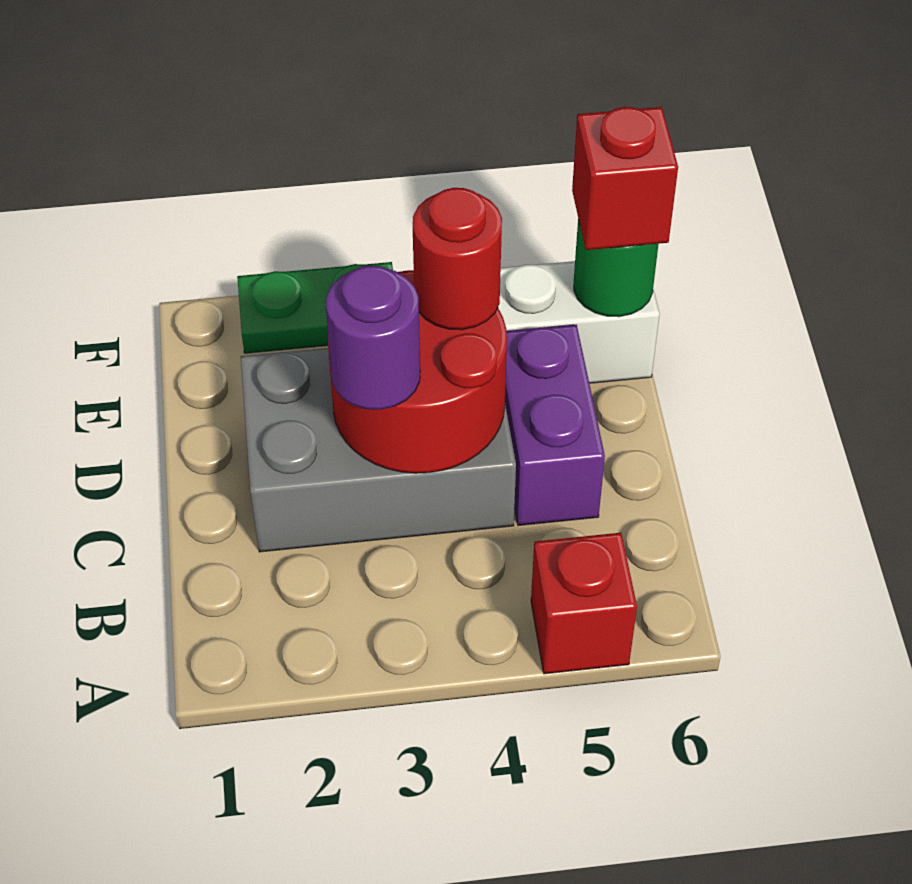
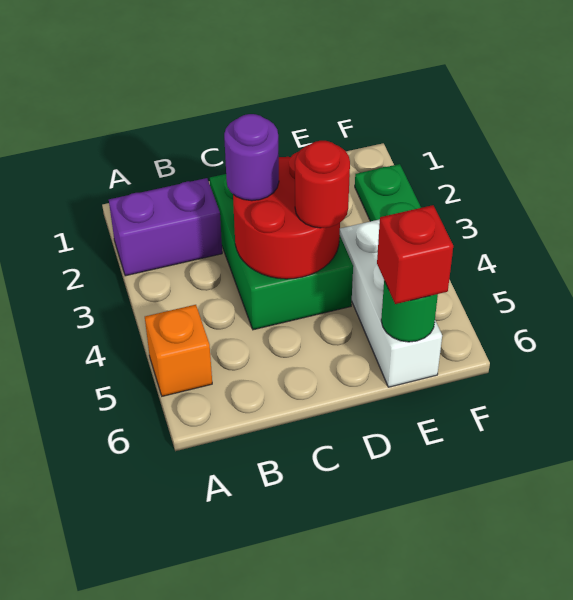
red 1x1 brick [531,533,637,674] -> orange 1x1 brick [145,305,212,396]
grey 2x3 brick [241,348,516,552] -> green 2x3 brick [210,174,353,330]
purple 1x2 brick [505,325,605,526] -> purple 1x2 brick moved to [109,178,222,276]

